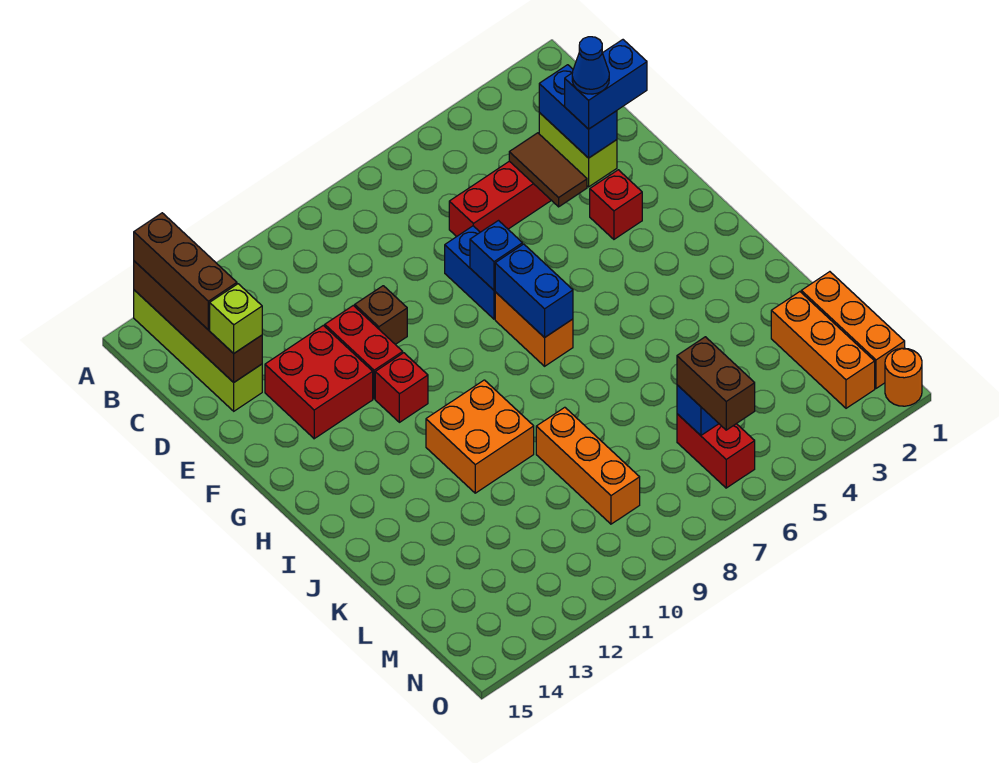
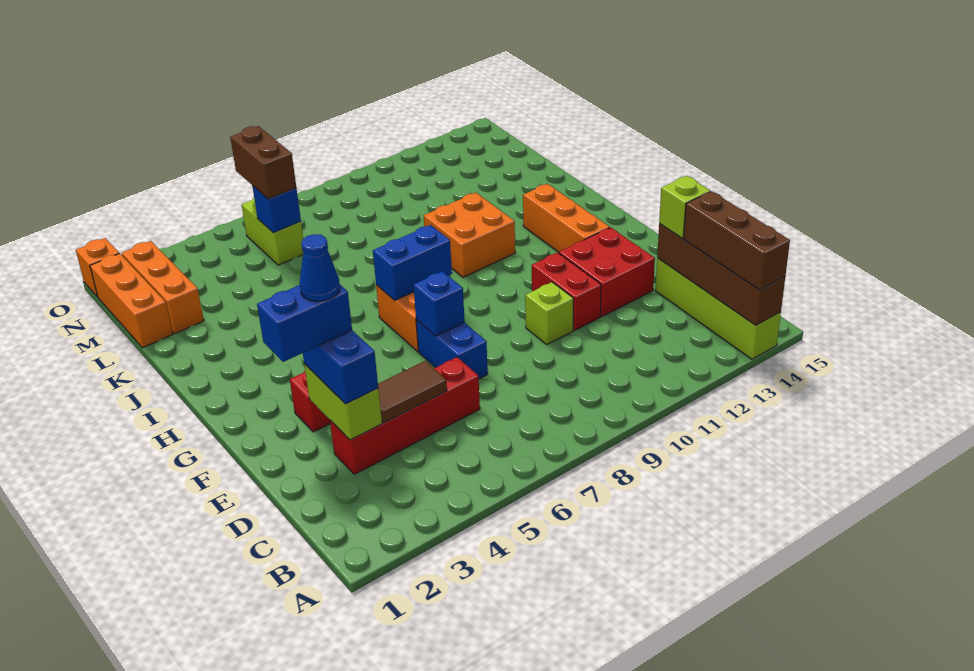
brown 1x2 tile [509,133,587,207] -> brown 1x2 tile turned to [378,361,447,423]
brown 1x1 brick [355,286,407,344] -> lime 1x1 brick [525,282,574,344]
blue 1x2 brick [495,244,573,338] -> blue 1x2 brick turned to [373,225,452,300]
red 1x1 brick [375,353,428,422] -> none
orange 1x3 brick [536,407,640,524] -> orange 1x3 brick moved to [523,184,610,252]
red 1x2 brick [677,414,755,488] -> lime 1x2 brick [242,198,303,265]
orange 1x1 round brick [885,348,922,406] -> orange 1x1 brick [76,238,119,297]

